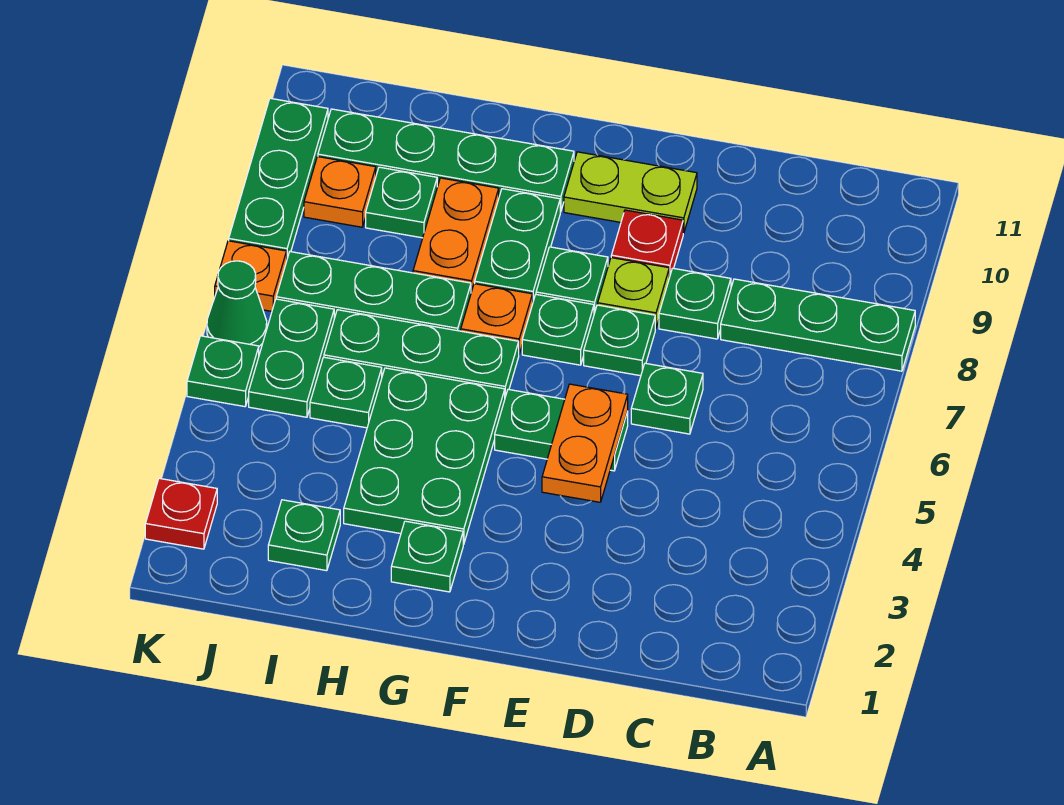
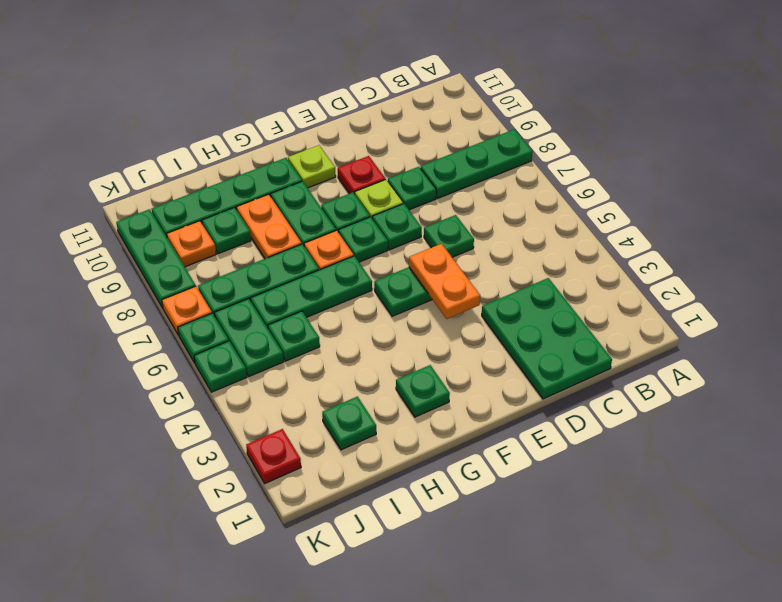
lime 1x2 plate [564,152,697,233] -> lime 1x1 plate [288,145,336,188]
green 2x3 plate [344,368,505,545] -> green 2x3 plate moved to [482,278,612,399]
green 1x1 cone [207,261,267,346] -> green 1x1 plate [178,313,229,363]

